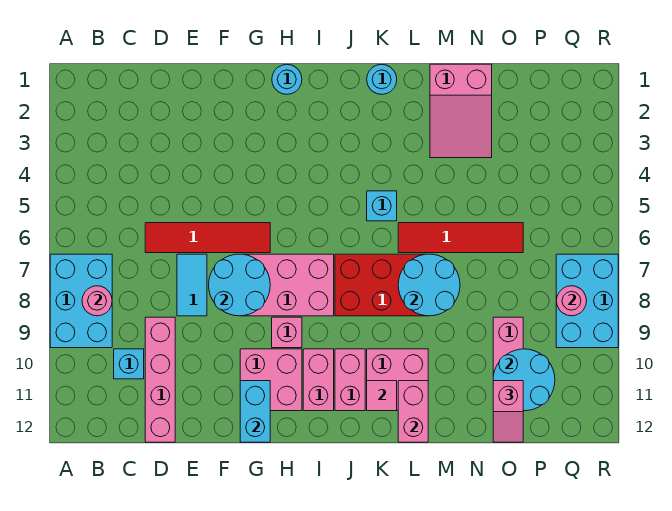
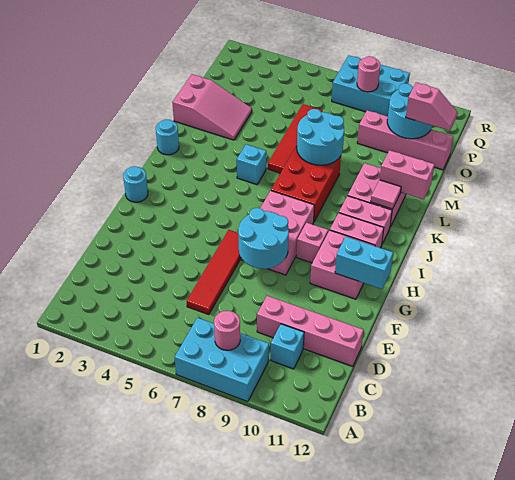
cyan 1x2 tile [177,254,207,316] -> none

